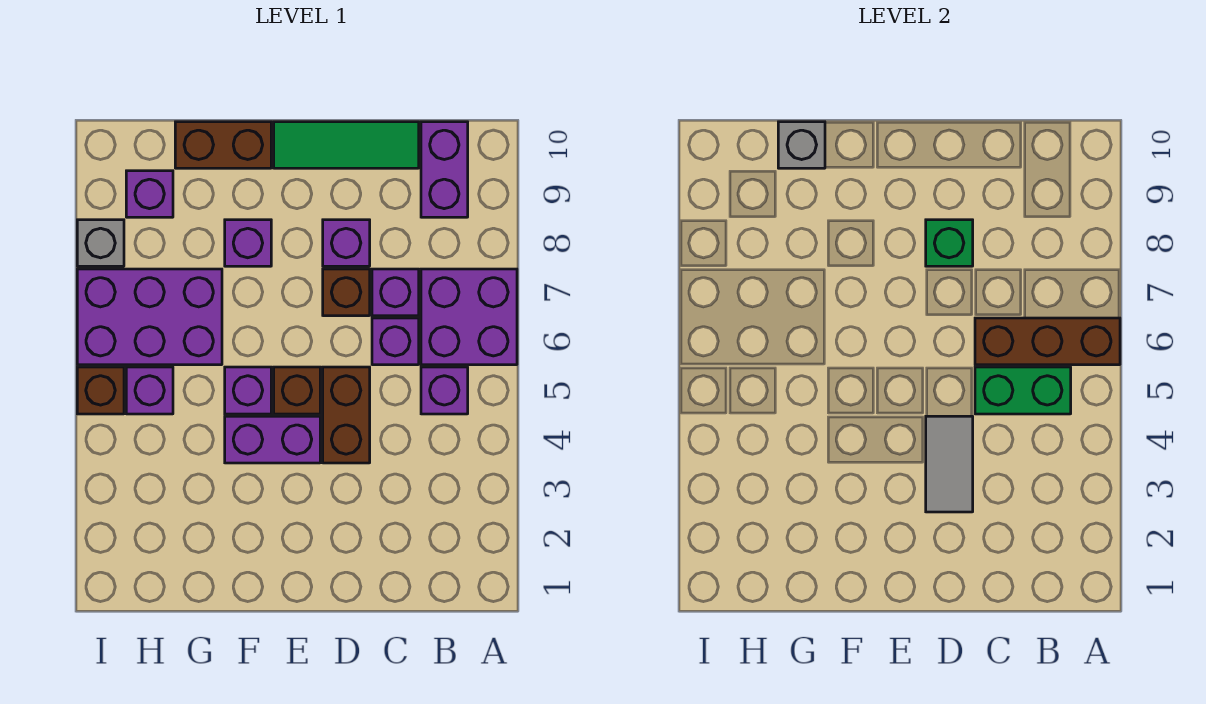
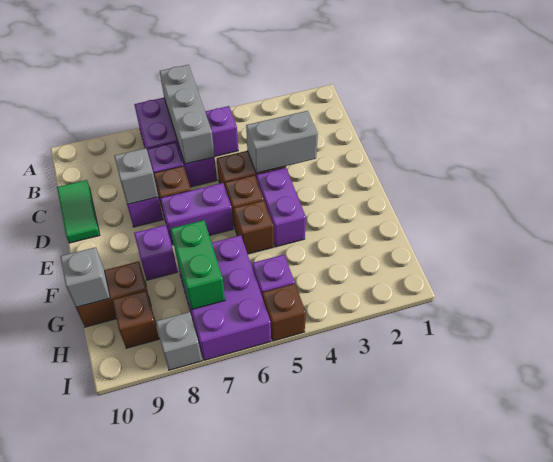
brown 1x3 brick [975,318,1120,365] -> grey 1x3 brick [160,65,215,164]
green 1x2 brick [975,367,1071,414] -> green 1x2 brick moved to [171,220,225,310]
purple 1x2 brick [421,122,468,217] -> purple 1x2 brick moved to [160,183,233,245]
green 1x3 tile [274,122,419,168] -> green 1x2 tile [57,180,100,243]
grey 1x2 tile [926,416,973,512] -> grey 1x2 brick [246,111,318,173]
green 1x1 brick [926,220,973,266] -> grey 1x1 brick [114,148,158,205]
purple 1x1 brick [225,367,271,414] -> brown 1x1 brick [234,201,274,254]
brown 1x2 brick [175,122,271,168] -> brown 1x2 brick turned to [76,261,150,327]
purple 1x1 brick [126,171,173,217] -> brown 1x1 brick [113,291,159,348]

